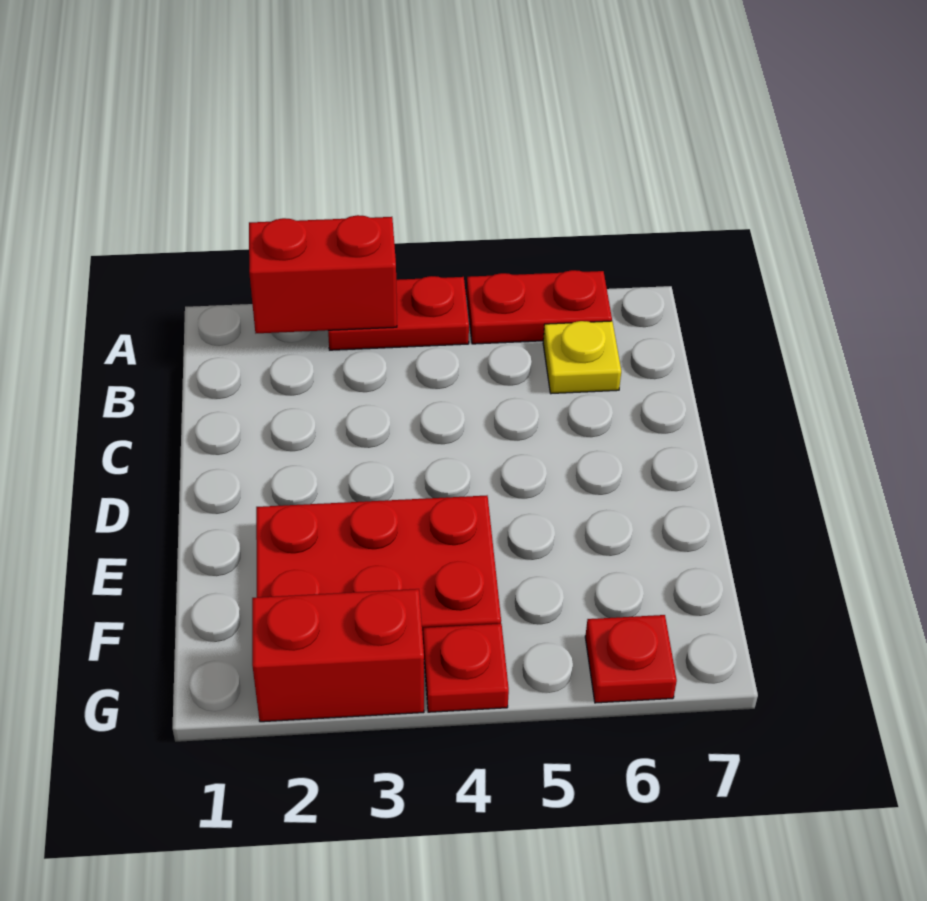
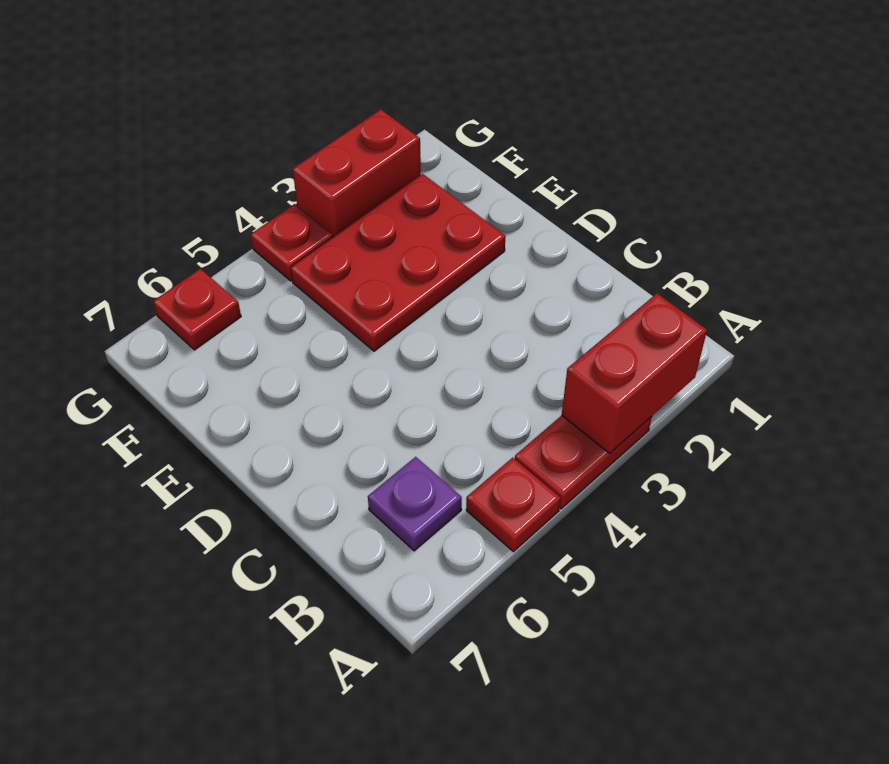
red 1x2 plate [467,270,612,344] -> red 1x1 plate [466,457,561,552]
yellow 1x1 plate [543,321,621,394] -> purple 1x1 plate [368,457,462,551]

